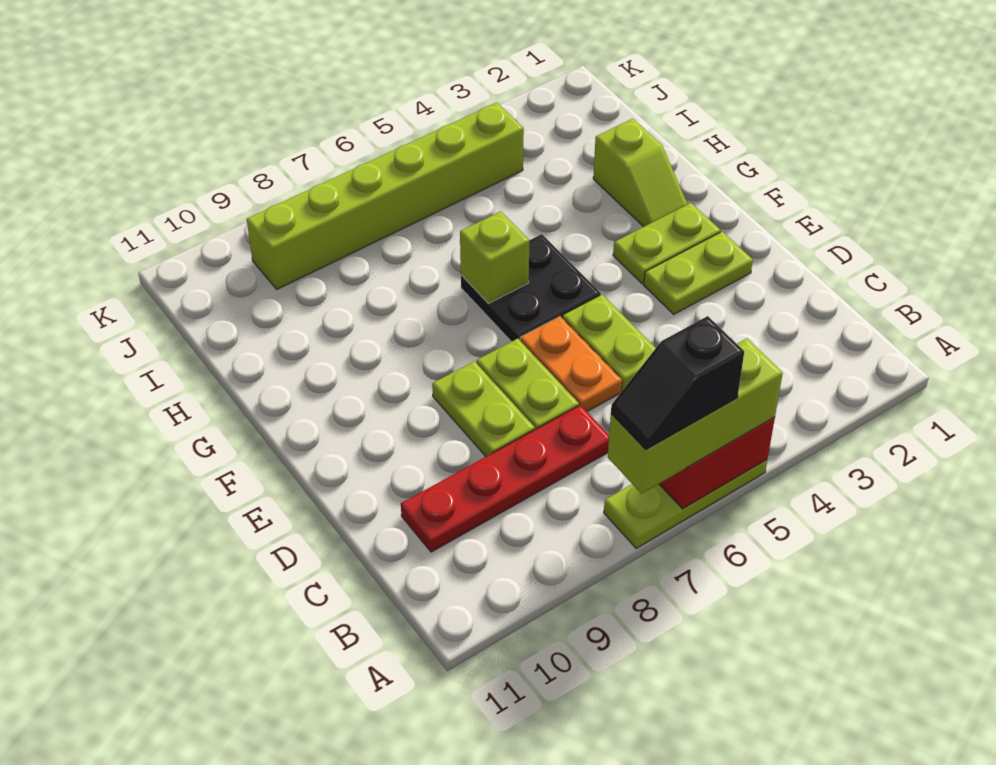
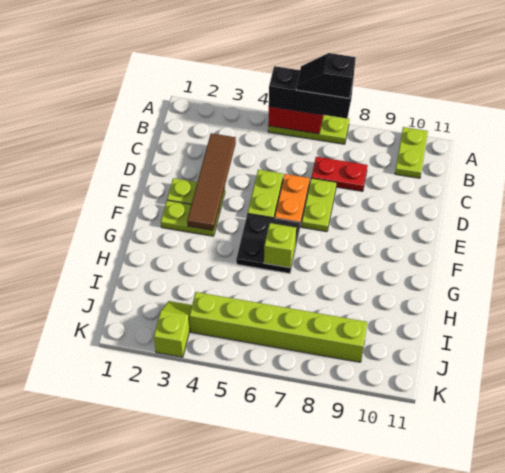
lime 1x3 brick [608,339,783,494] -> black 1x3 brick [269,66,353,119]
black 1x2 slope [611,316,744,450] -> black 1x2 slope turned to [296,53,356,98]
none -> brown 1x4 tile [187,133,236,230]
red 1x4 plate [401,405,609,552] -> red 1x2 plate [311,157,367,191]
lime 1x2 plate [432,361,535,456] -> lime 1x2 plate moved to [395,127,428,178]
lime 1x2 slope [593,119,687,227] -> lime 1x2 slope moved to [154,301,192,357]

